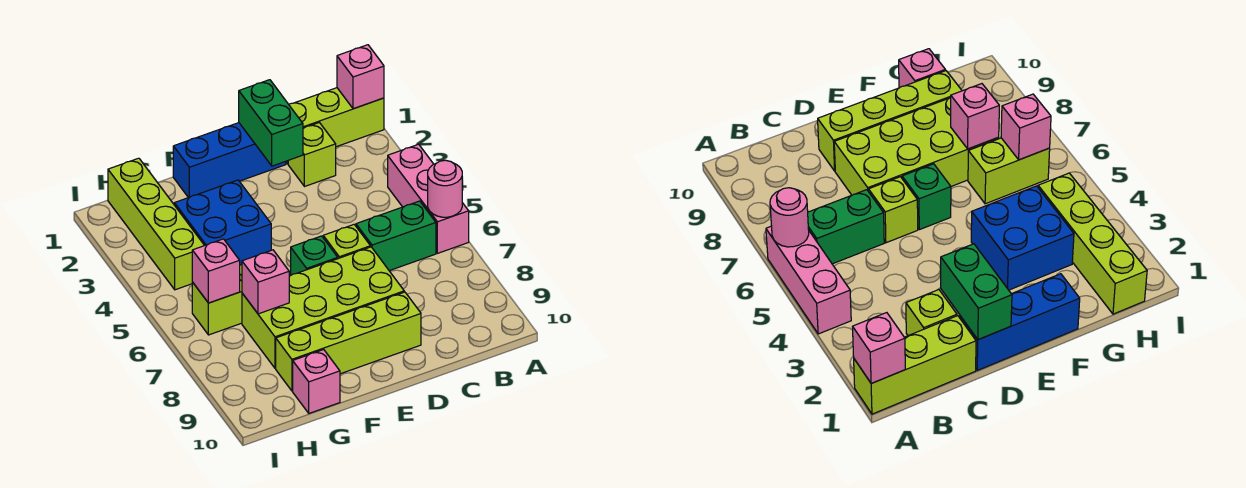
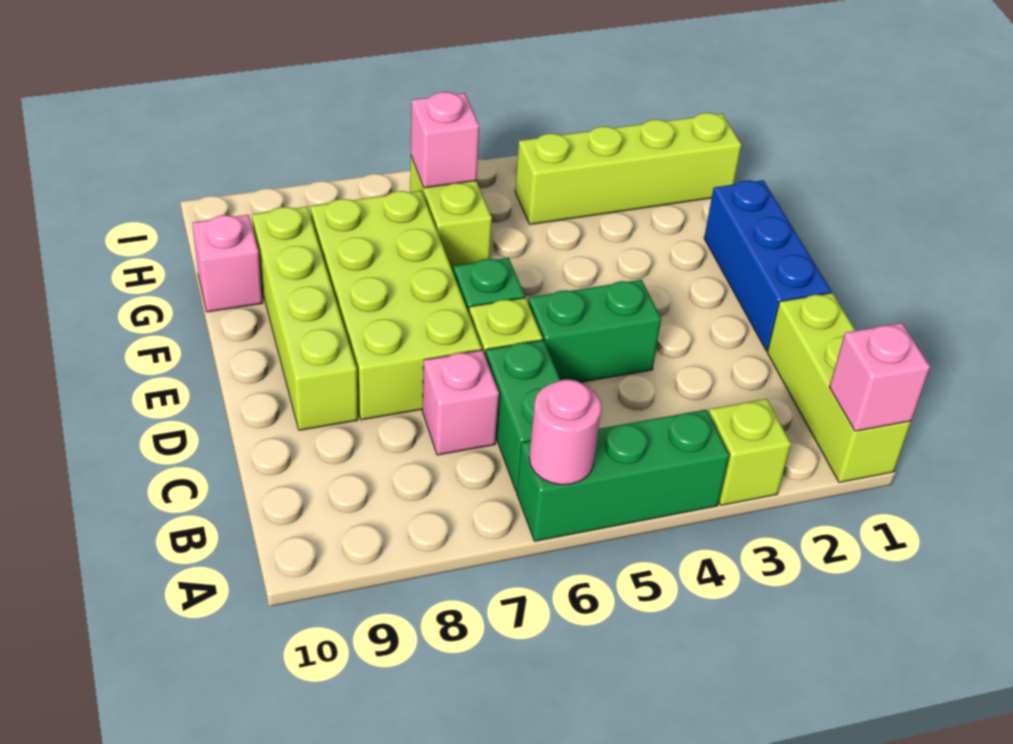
pink 1x3 brick [388,144,469,253] -> green 1x3 brick [517,410,729,541]
lime 1x1 brick [288,123,336,187] -> lime 1x1 brick moved to [709,399,791,505]
green 1x2 brick [239,80,303,166] -> green 1x2 brick moved to [528,280,661,382]
blue 2x2 brick [174,180,271,265] -> none
pink 1x1 brick [242,250,289,314] -> pink 1x1 brick moved to [422,350,499,455]

